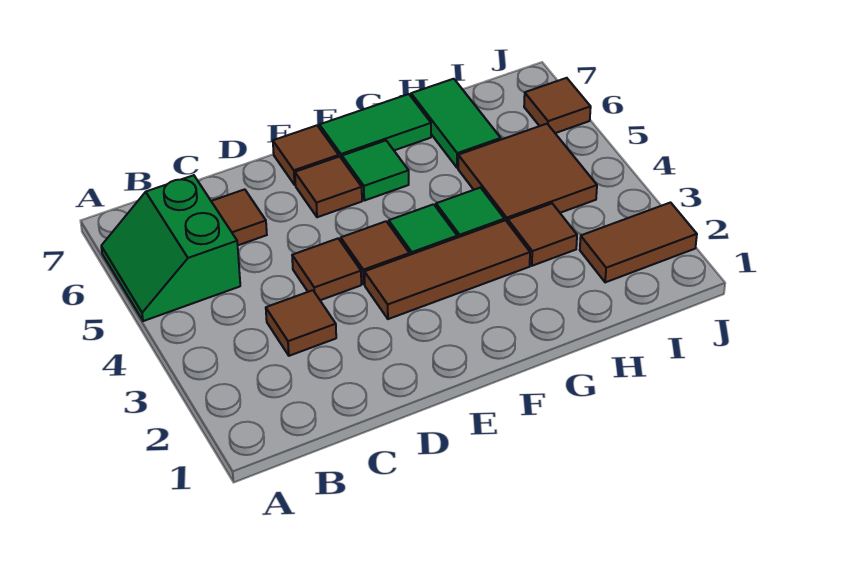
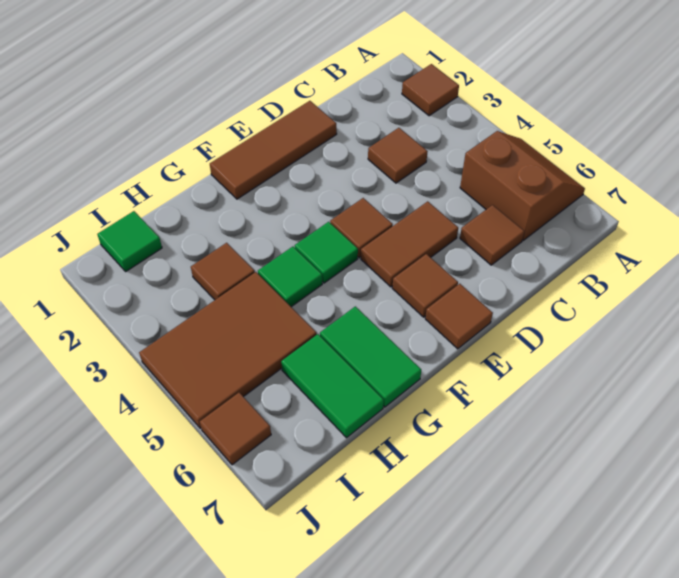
green 2x2 slope [101,175,240,321] -> brown 2x2 slope [460,131,585,240]
brown 1x1 tile [292,239,361,300] -> brown 1x1 tile moved to [402,64,459,116]
brown 1x3 tile [365,220,530,319] -> brown 1x3 tile moved to [210,101,337,199]
green 1x1 tile [342,141,409,201] -> green 1x1 tile moved to [97,211,162,271]
green 1x2 tile [320,94,431,159] -> green 1x2 tile turned to [320,306,421,407]
brown 2x2 tile [458,124,597,222] -> brown 2x3 tile [139,272,317,428]
brown 1x2 tile [580,203,697,282] -> brown 1x2 tile moved to [361,201,458,287]

